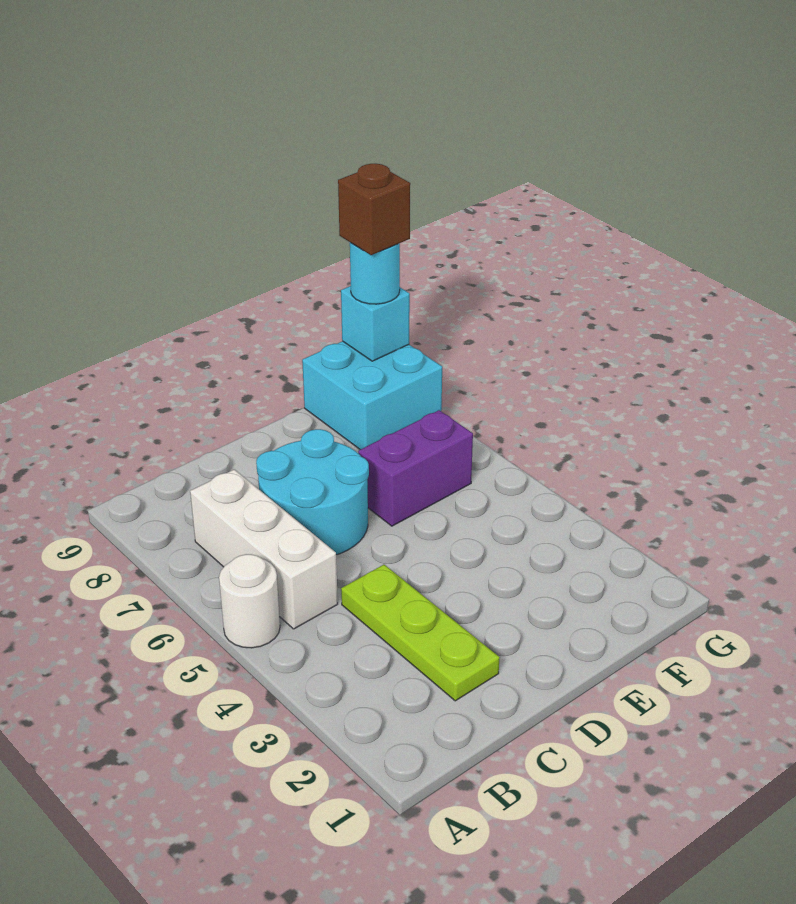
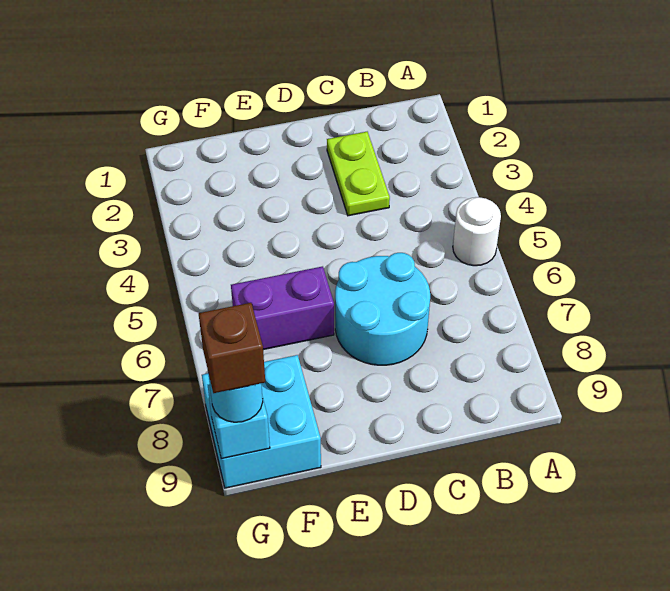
white 1x3 brick [190,469,338,629] -> none
lime 1x3 plate [341,565,500,701] -> lime 1x2 plate [327,132,390,216]

